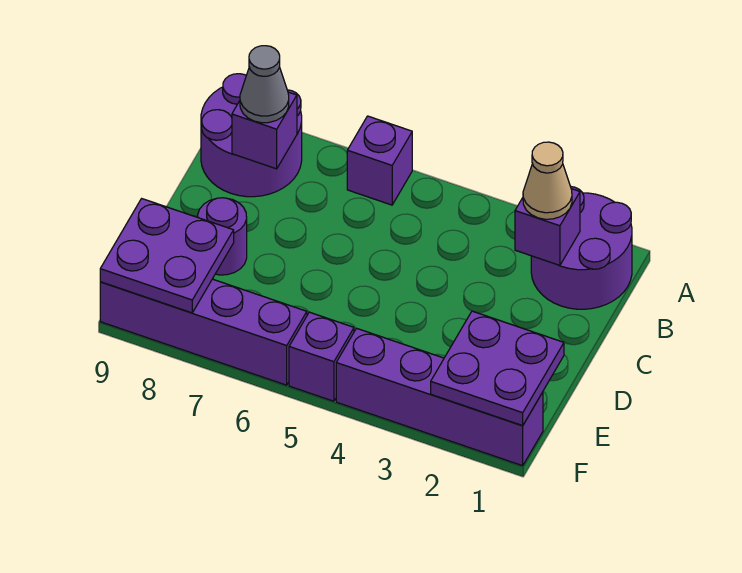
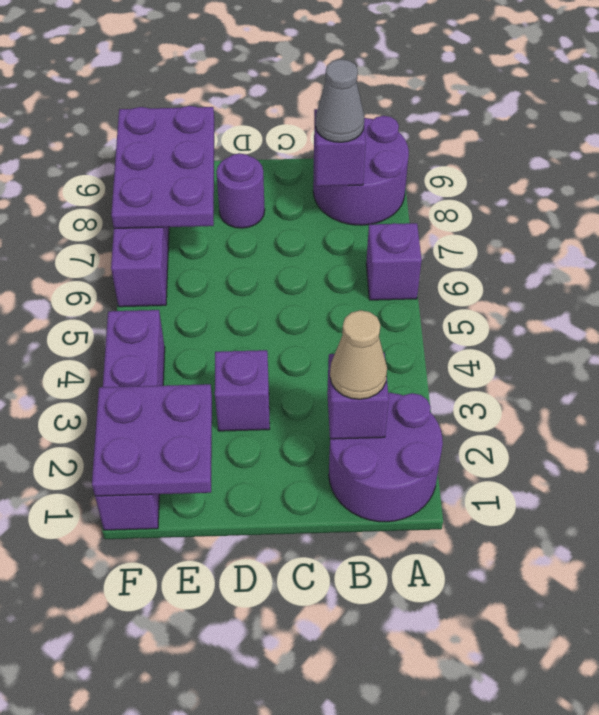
purple 2x2 plate [100,199,234,313] -> purple 2x3 plate [111,106,214,228]
purple 1x1 brick [289,312,354,401] -> purple 1x1 brick moved to [215,350,270,431]

